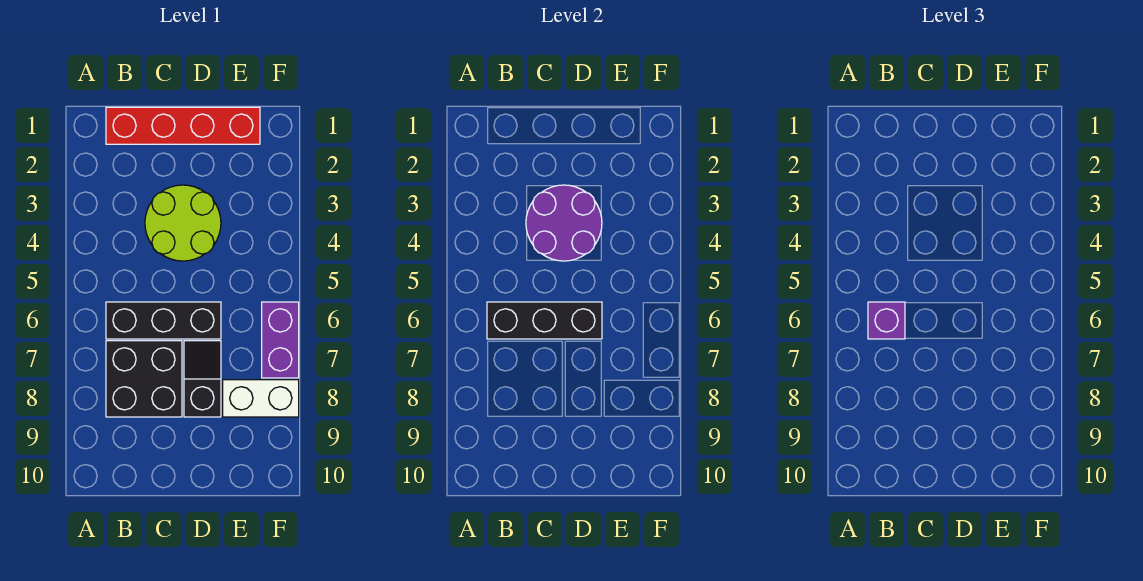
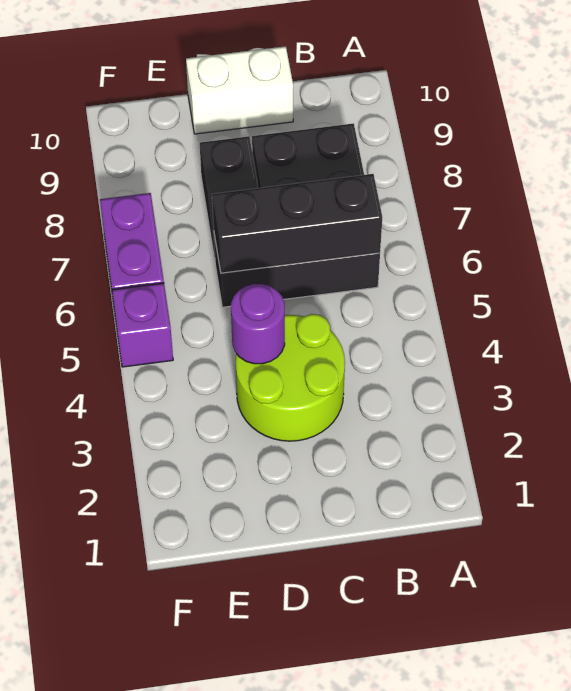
red 1x4 brick [106,107,260,144] -> none
purple 1x1 brick [868,302,905,339] -> purple 1x1 brick moved to [112,283,173,367]
purple 2x2 round brick [526,185,602,261] -> purple 1x1 round brick [231,284,285,364]
white 1x2 brick [223,380,299,417] -> white 1x2 brick moved to [186,46,293,134]

